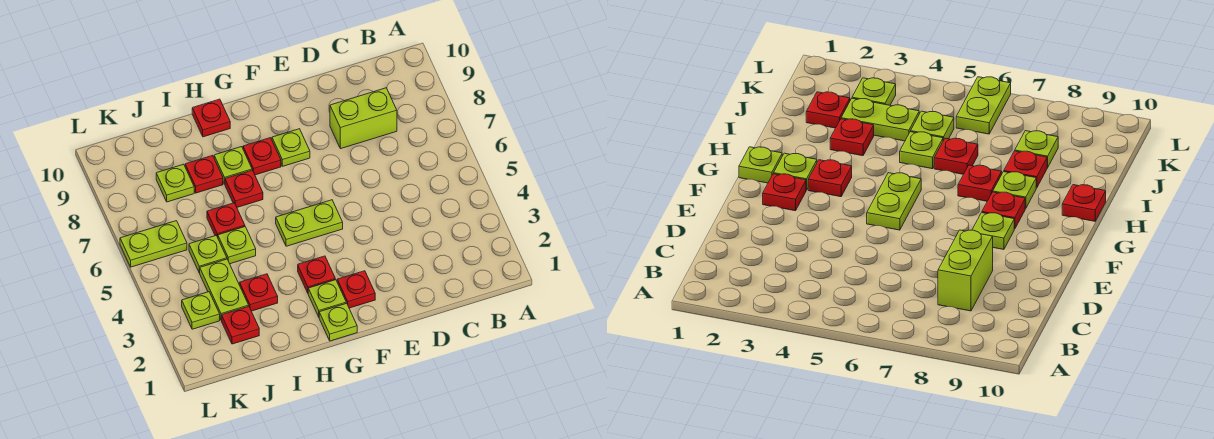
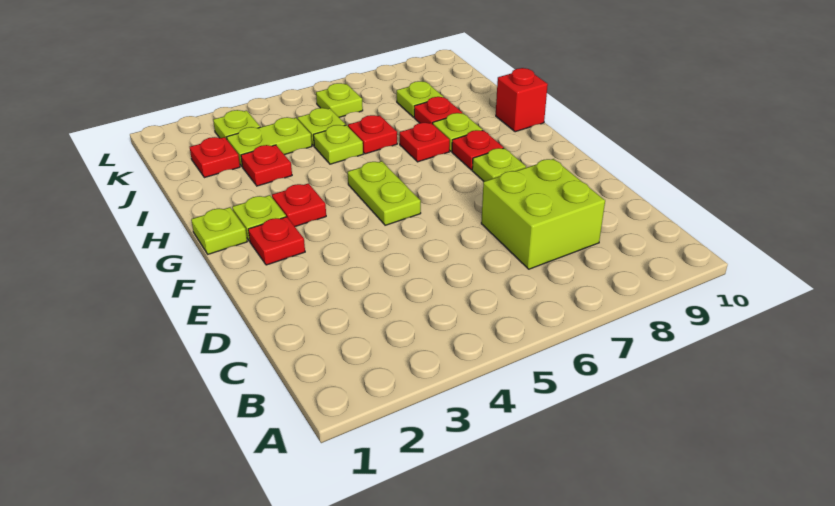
lime 1x2 brick [330,88,397,149] -> lime 2x2 brick [481,159,605,269]
red 1x1 plate [192,99,230,137] -> red 1x1 brick [496,68,548,132]
lime 1x2 plate [120,221,187,267] -> lime 1x1 plate [316,83,363,117]

